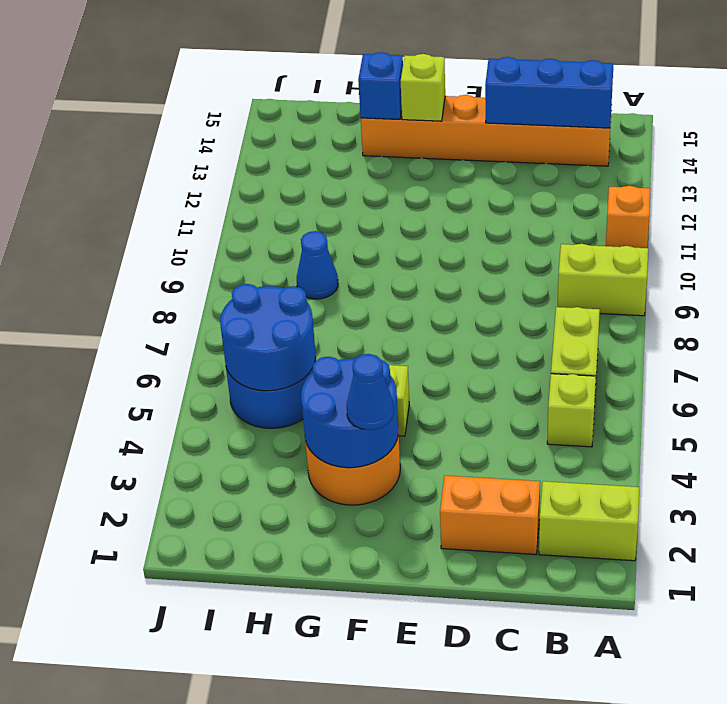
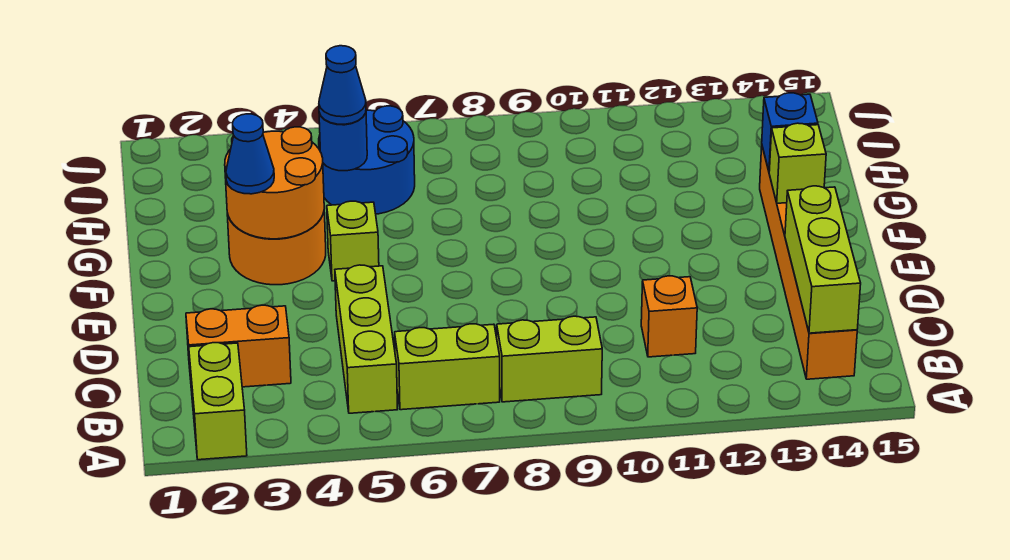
lime 1x2 brick [558,244,648,316] -> lime 1x2 brick turned to [497,316,602,402]
orange 1x1 brick [606,186,651,248] -> orange 1x1 brick moved to [641,276,697,357]
lime 1x1 brick [547,374,596,447] -> lime 1x3 brick [335,265,398,413]
blue 1x3 brick [485,57,613,128] -> lime 1x3 brick [785,186,861,333]
orange 1x2 brick [440,476,540,555] -> orange 1x2 brick turned to [186,305,291,387]
blue 2x2 round brick [301,357,398,468] -> orange 2x2 round brick [225,127,324,239]
blue 2x2 round brick [220,284,316,391] -> blue 1x1 round brick [319,113,367,171]
blue 1x1 cone [297,231,338,299] -> blue 1x1 cone moved to [319,46,366,124]

